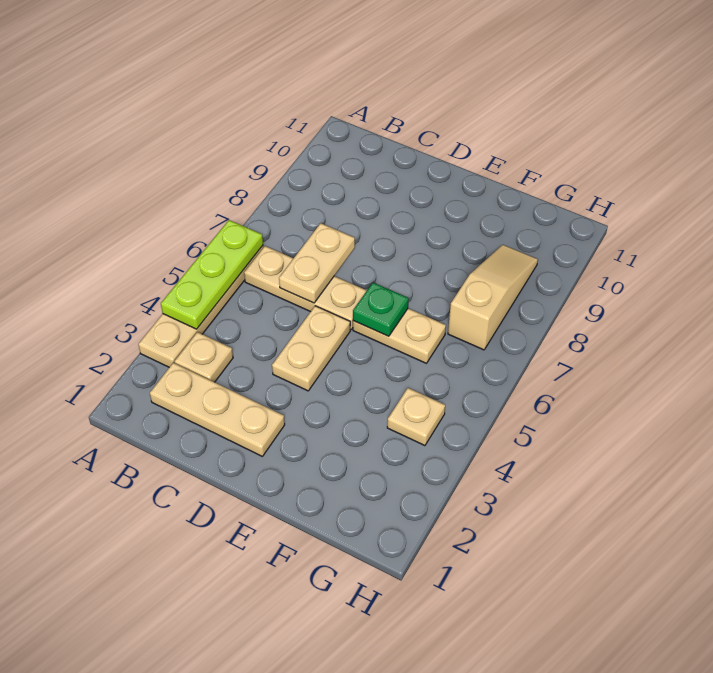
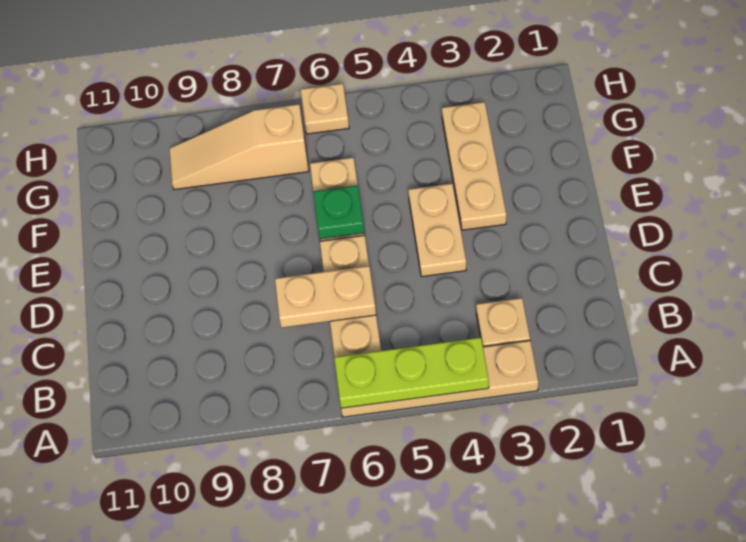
tan 1x3 plate [150,363,285,456] -> tan 1x3 plate moved to [442,102,506,230]
tan 1x2 plate [272,306,350,391] -> tan 1x2 plate turned to [408,184,466,277]
tan 1x1 plate [387,388,445,446] -> tan 1x1 plate moved to [300,83,349,134]

